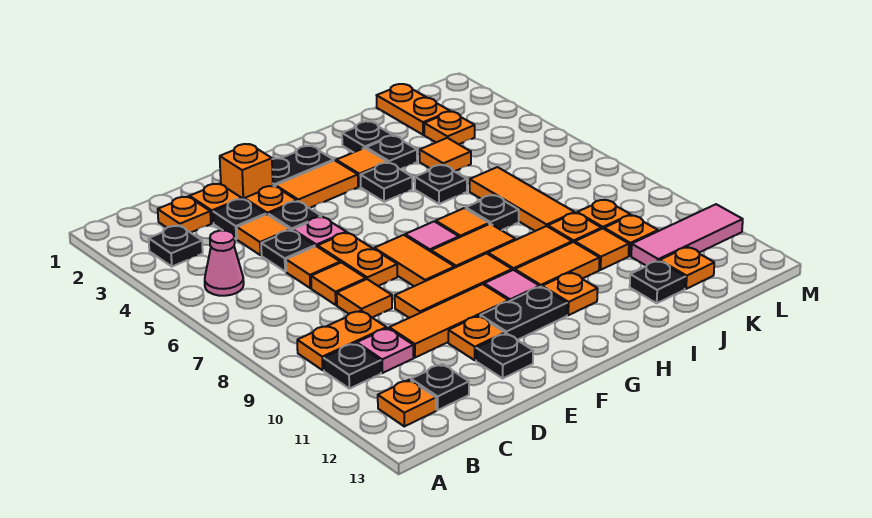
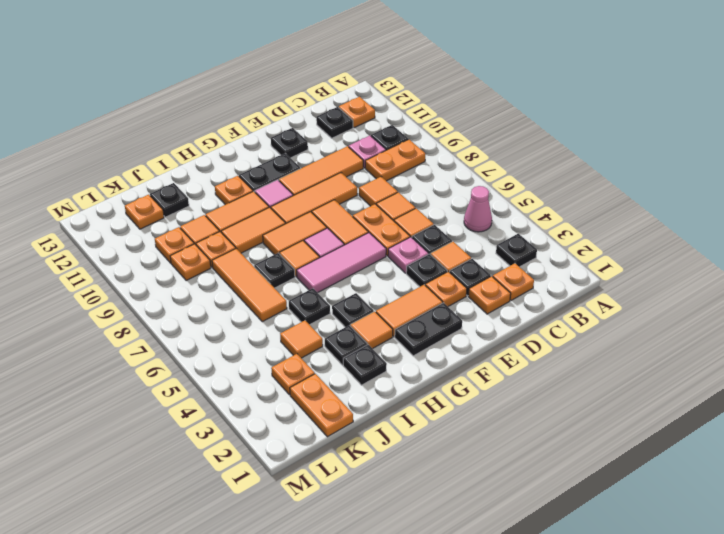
orange 1x1 brick [220,144,273,199] -> none
orange 1x1 plate [448,316,505,360] -> none
pink 1x3 tile [631,204,743,266] -> pink 1x3 tile moved to [297,233,386,293]

